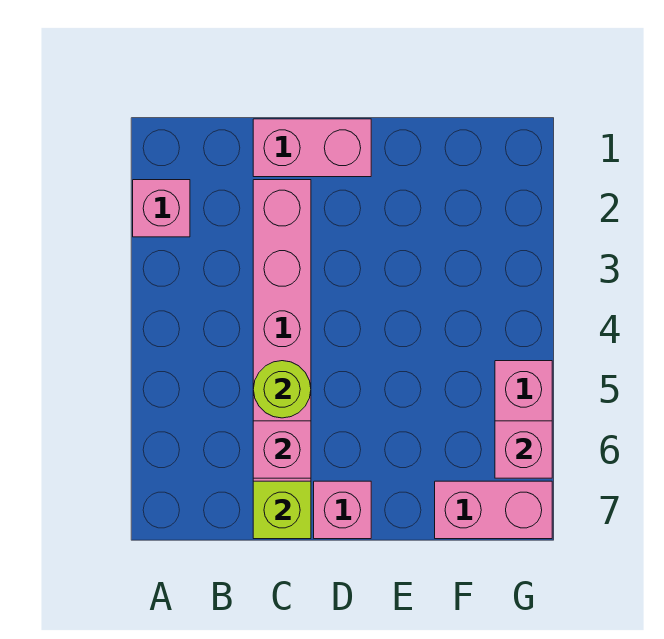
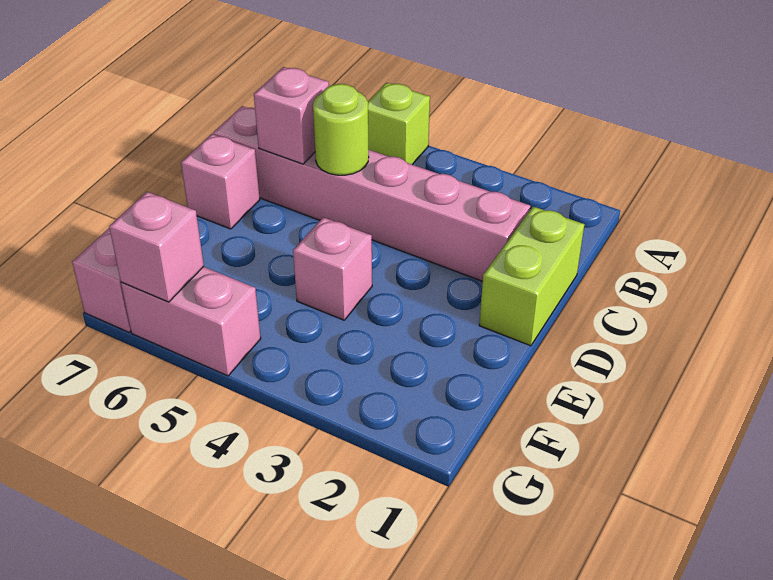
pink 1x1 brick [133,180,190,237] -> pink 1x1 brick moved to [293,217,372,320]
pink 1x2 brick [253,119,371,177] -> lime 1x2 brick [479,207,584,346]
lime 1x1 brick [253,481,311,539] -> lime 1x1 brick moved to [368,83,430,165]

